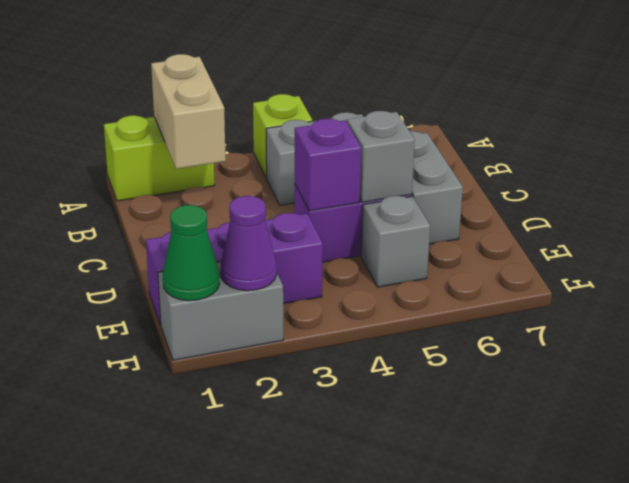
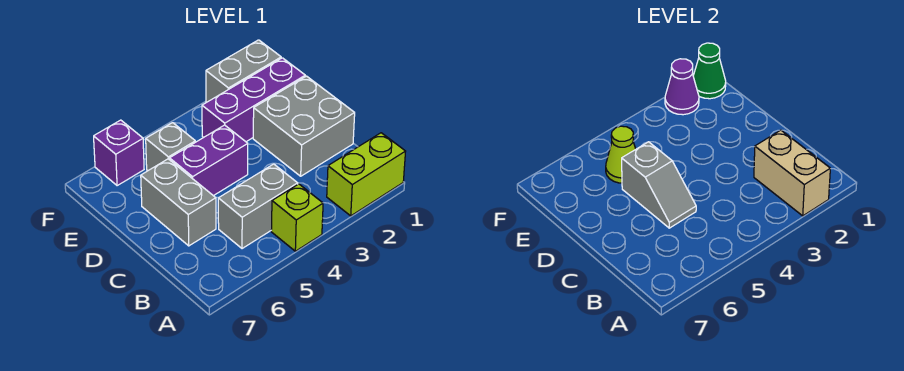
none -> grey 2x2 brick [253,76,355,176]
purple 1x1 brick [295,119,361,211] -> purple 1x1 brick moved to [94,120,144,186]
none -> lime 1x1 cone [606,126,636,183]

